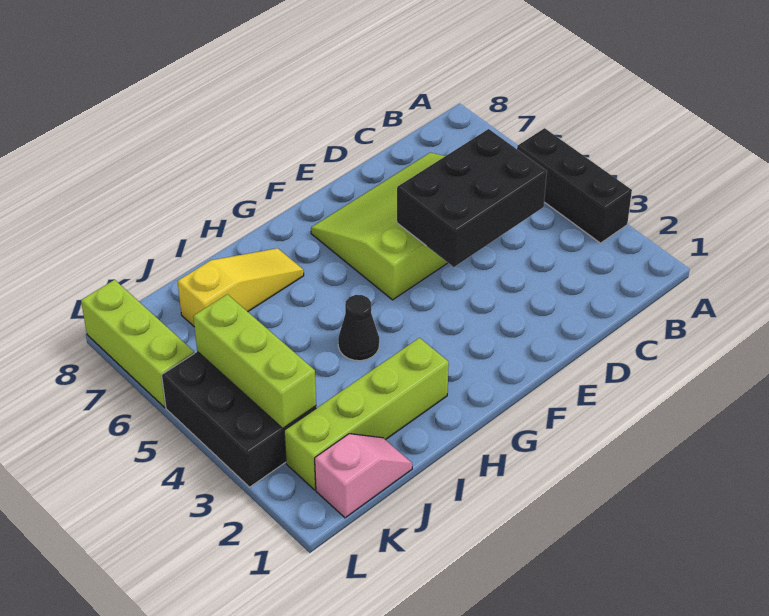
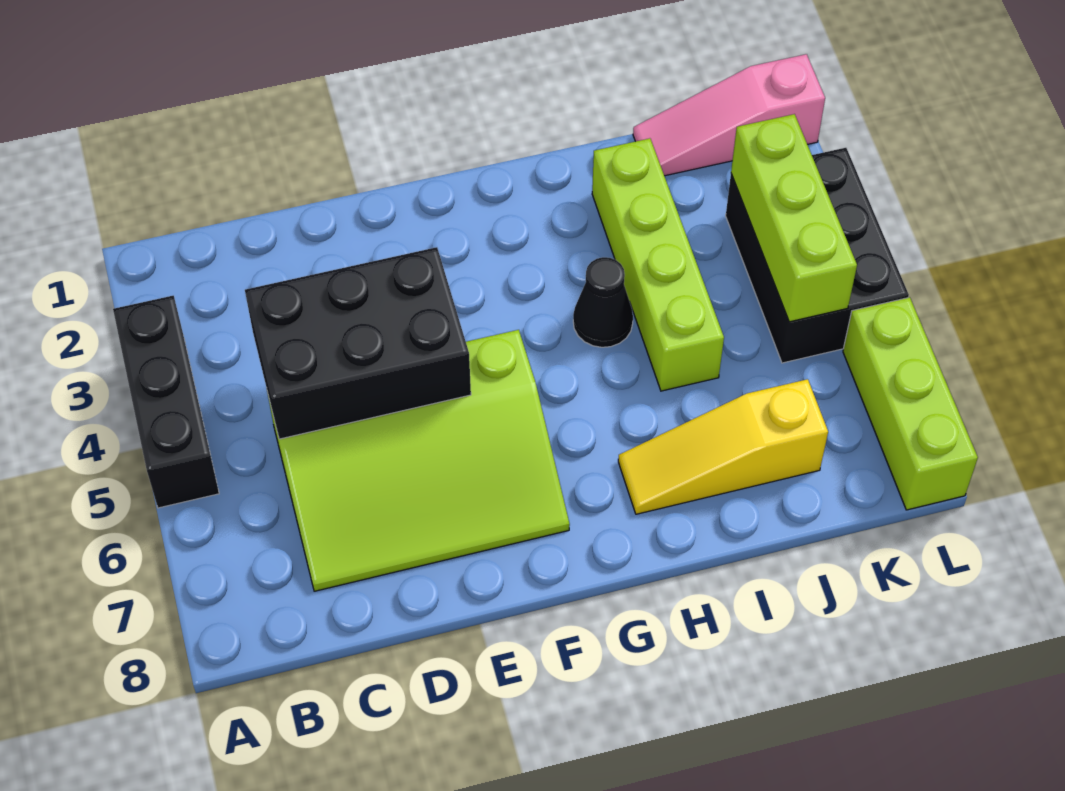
lime 1x4 brick [284,338,449,490] -> lime 1x4 brick turned to [592,138,724,391]
pink 1x2 slope [315,434,412,518] -> pink 1x3 slope [633,54,825,176]

